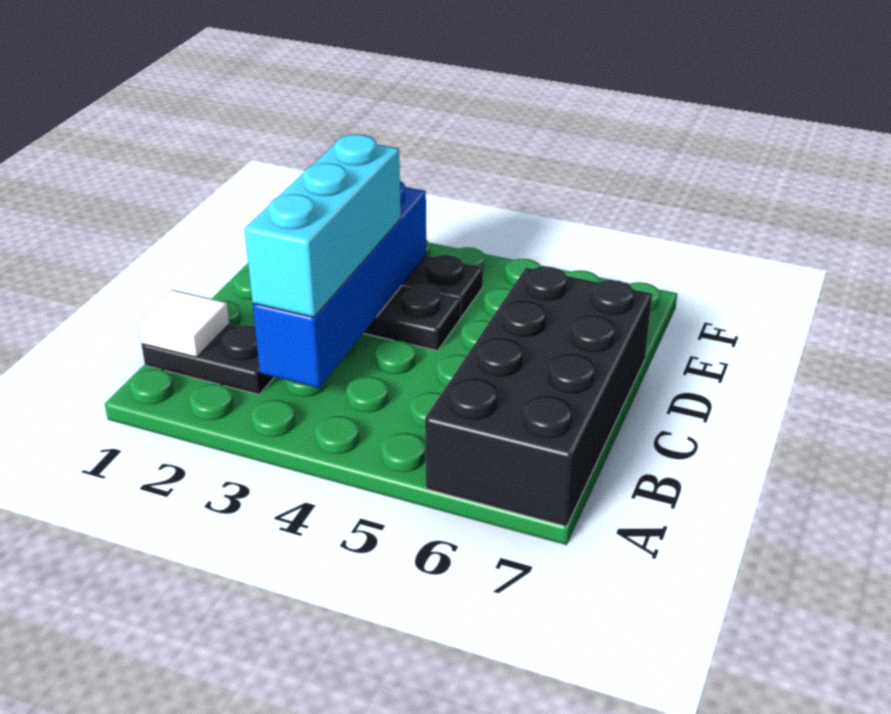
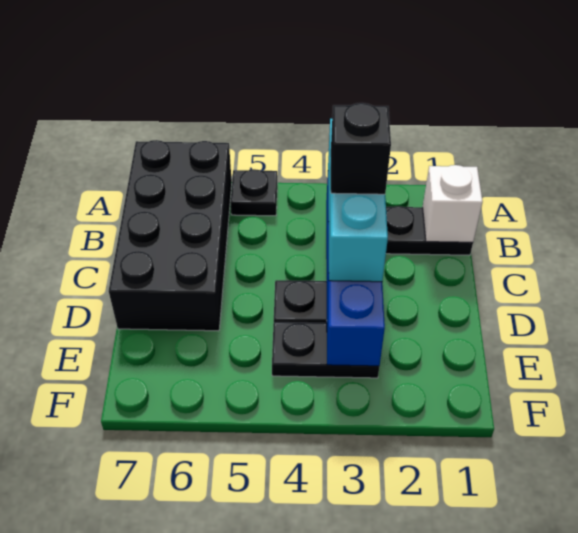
none -> black 1x1 plate [230,169,278,216]
white 1x1 tile [138,290,229,357] -> white 1x1 brick [423,165,483,242]
none -> black 1x1 brick [331,103,391,194]

